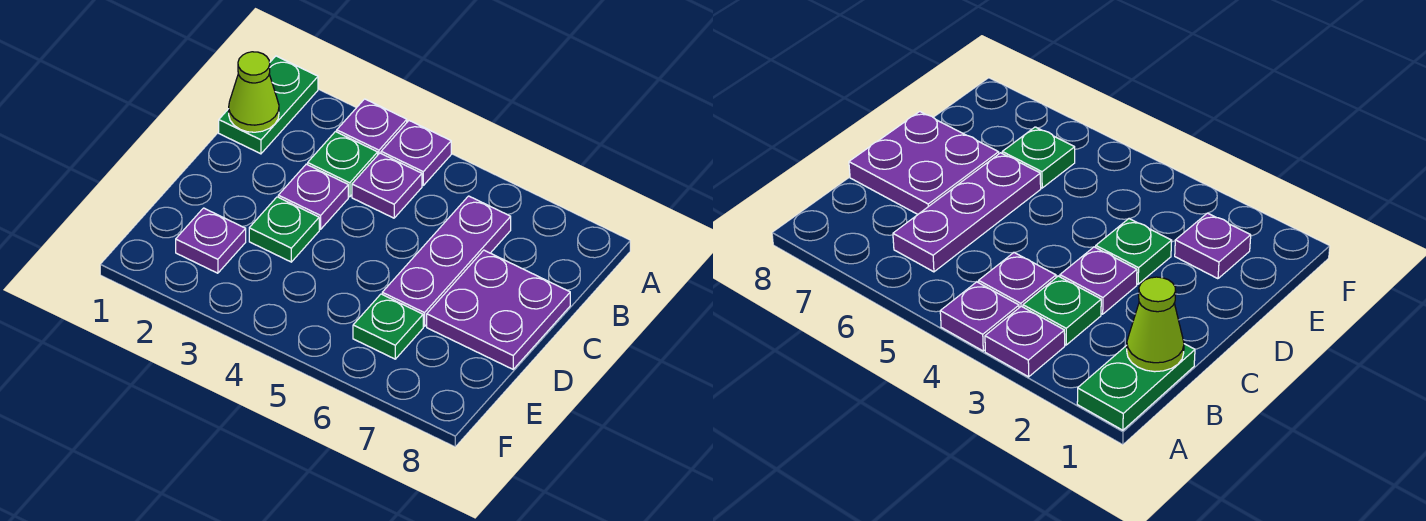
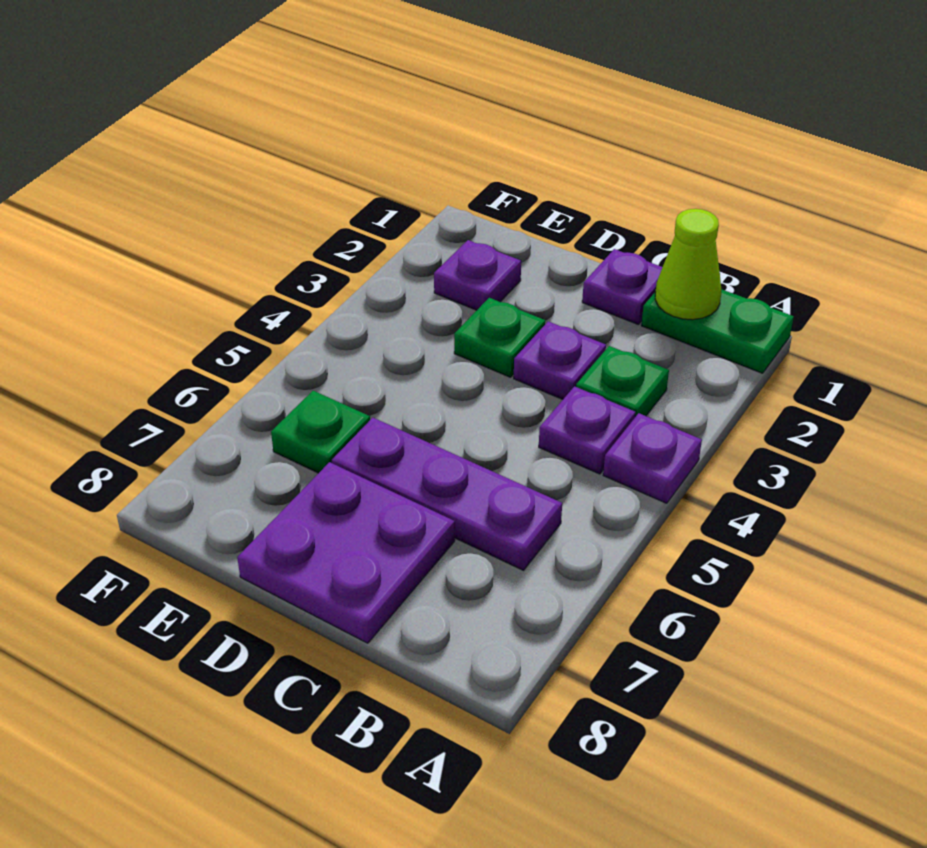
purple 1x1 plate [337,99,407,154] -> purple 1x1 plate moved to [582,249,663,325]

